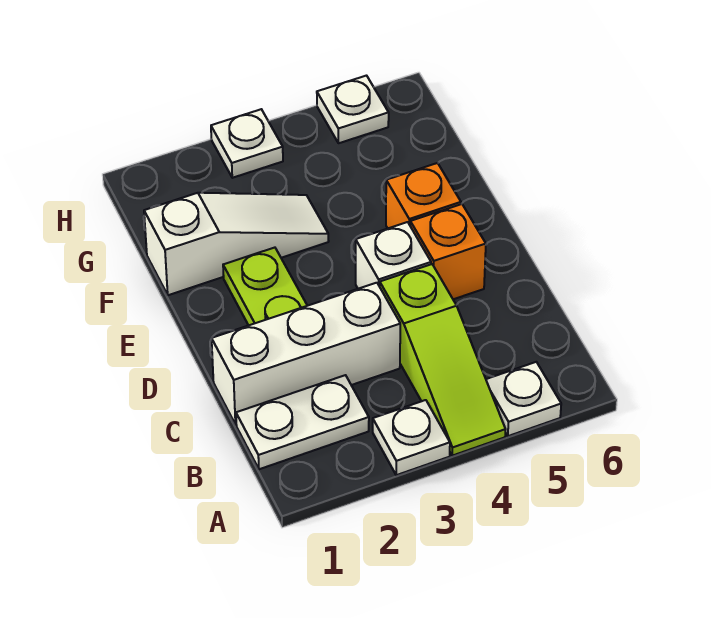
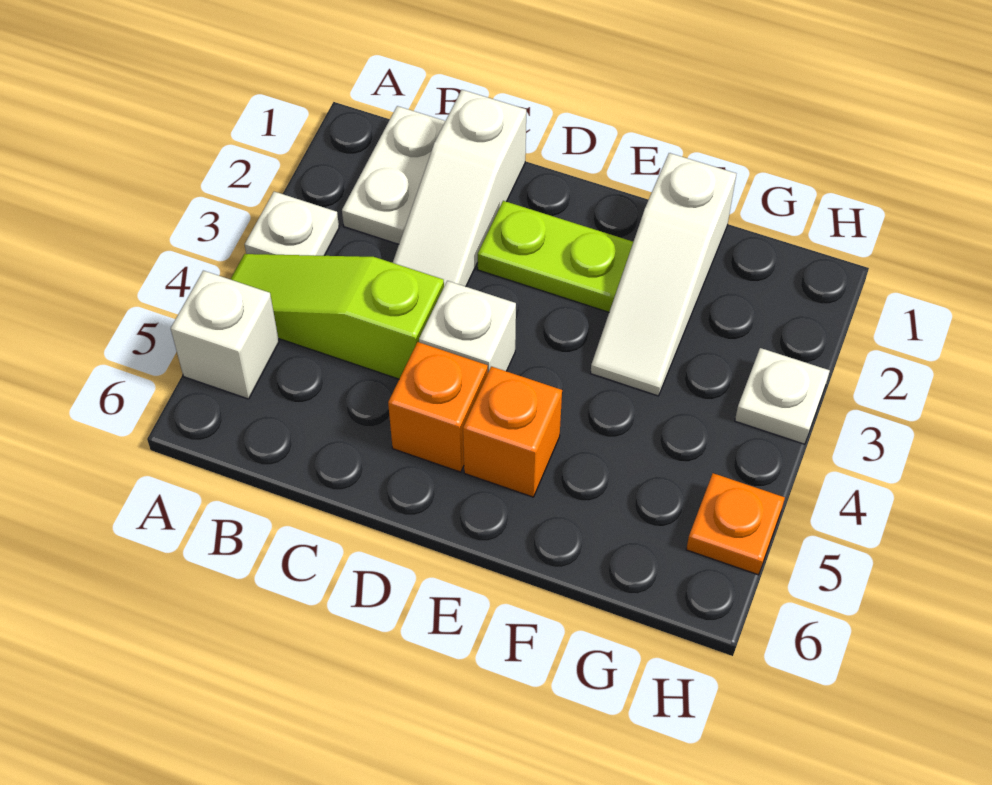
white 1x1 plate [486,362,561,436] -> white 1x1 brick [171,271,279,399]
white 1x3 brick [212,283,400,425] -> white 1x3 slope [393,90,526,287]
white 1x1 plate [317,76,389,143] -> orange 1x1 plate [686,473,785,575]

